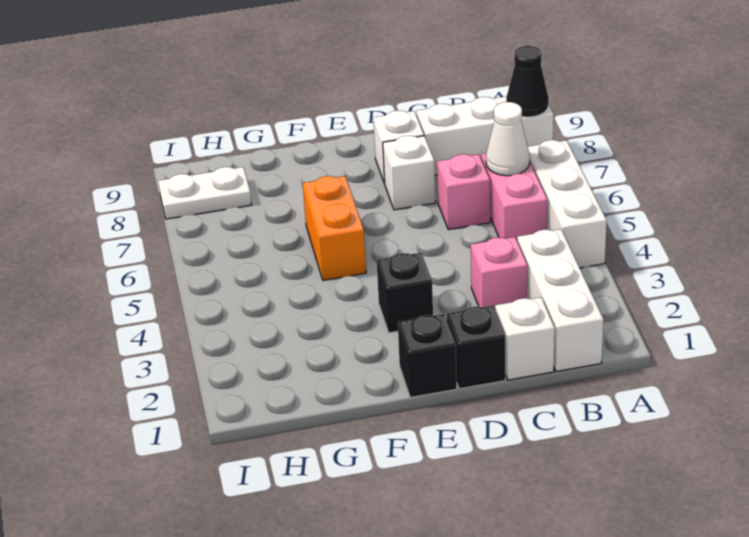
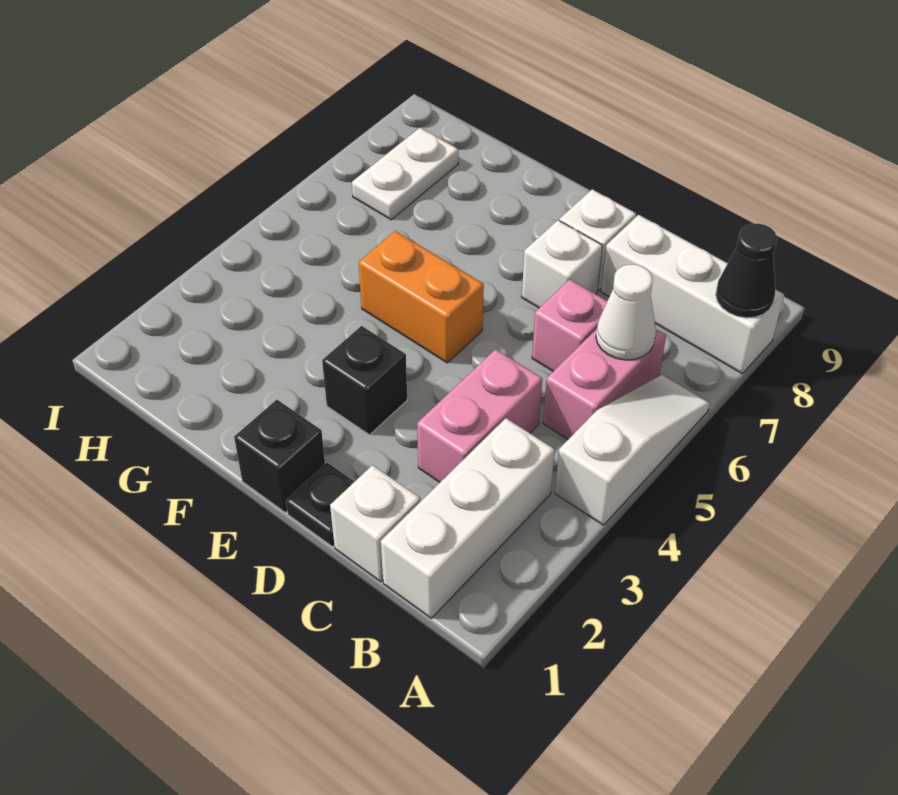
white 1x3 brick [528,140,607,268] -> white 1x3 slope [555,375,710,525]
pink 1x1 brick [471,237,527,309] -> pink 1x2 brick [417,349,542,482]
black 1x1 brick [447,306,505,389] -> black 1x1 plate [286,463,355,547]
orange 1x2 brick [303,176,366,280] -> orange 1x2 brick turned to [359,231,484,363]
white 1x2 plate [158,167,252,219] -> white 1x2 plate turned to [352,128,458,220]

